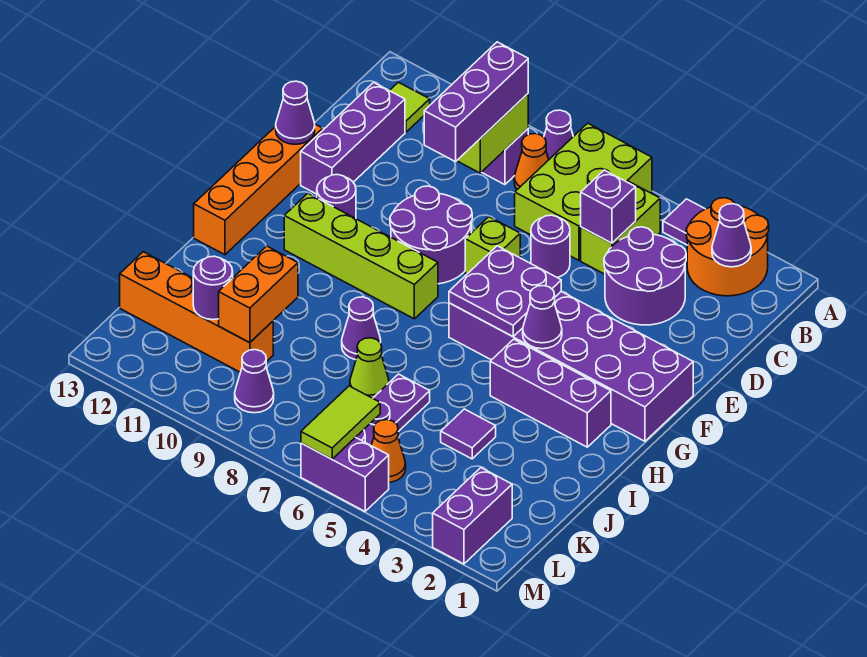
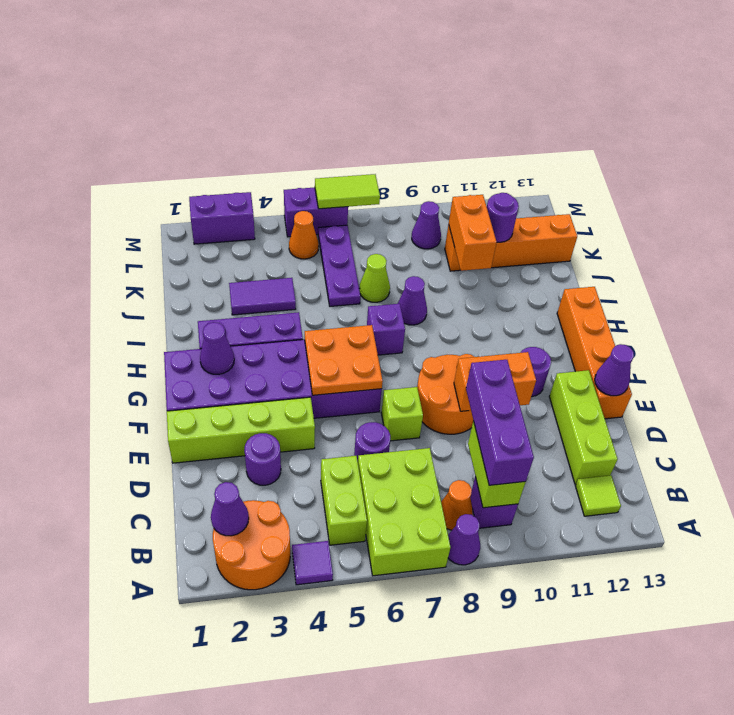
purple 2x2 round brick [604,227,686,325] -> purple 1x1 round brick [244,433,281,485]
purple 1x1 brick [581,170,636,243] -> purple 1x1 brick moved to [367,304,405,355]
purple 1x3 brick [301,82,405,194] -> lime 1x3 brick [549,370,618,484]
purple 2x2 round brick [390,186,472,284] -> orange 2x2 round brick [417,354,474,434]
none -> orange 1x2 brick [454,352,536,411]
purple 2x2 plate [449,246,561,337] -> orange 2x2 plate [305,325,383,395]
purple 1x1 cone [523,286,562,349] -> purple 1x1 cone moved to [200,322,234,374]
lime 1x4 brick [284,194,438,319] -> lime 1x4 brick moved to [167,397,315,463]
purple 1x1 tile [441,409,496,459] -> purple 1x2 tile [229,278,296,315]
purple 1x2 brick [433,468,512,564] -> purple 1x2 brick turned to [189,192,255,244]
lime 1x2 tile [301,386,380,459] -> lime 1x2 tile turned to [315,174,380,209]

